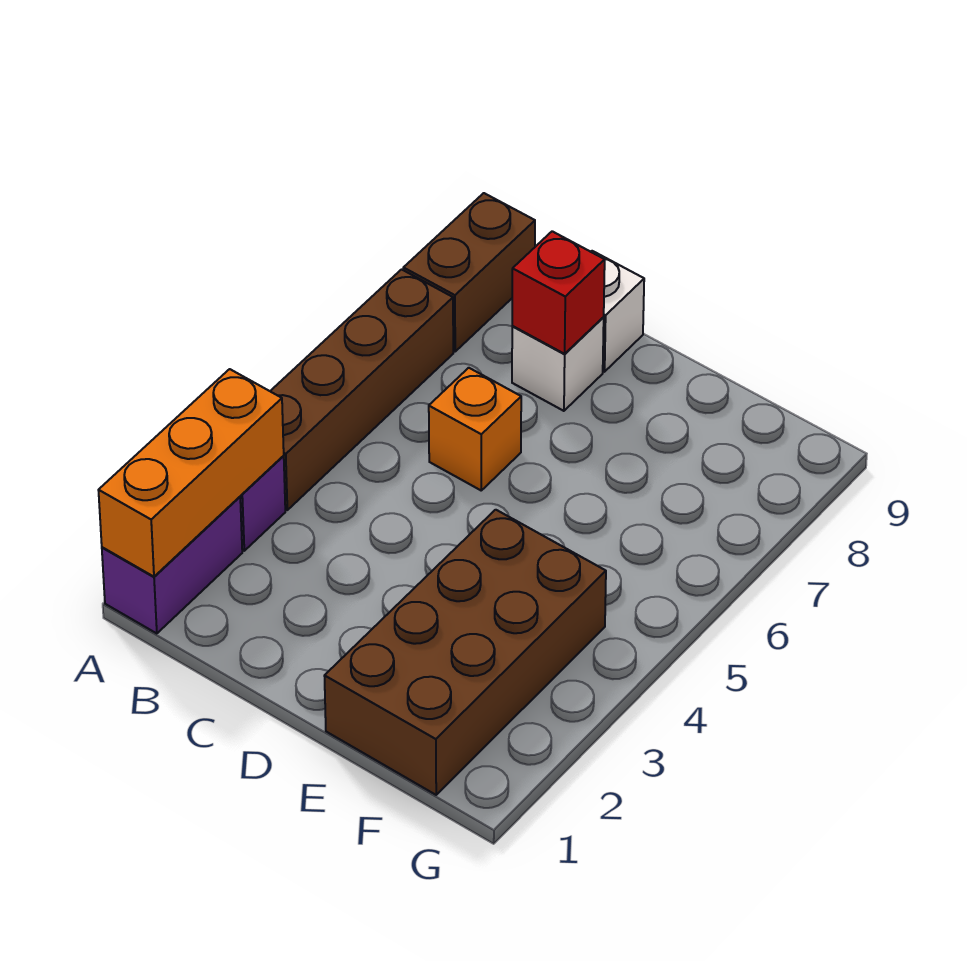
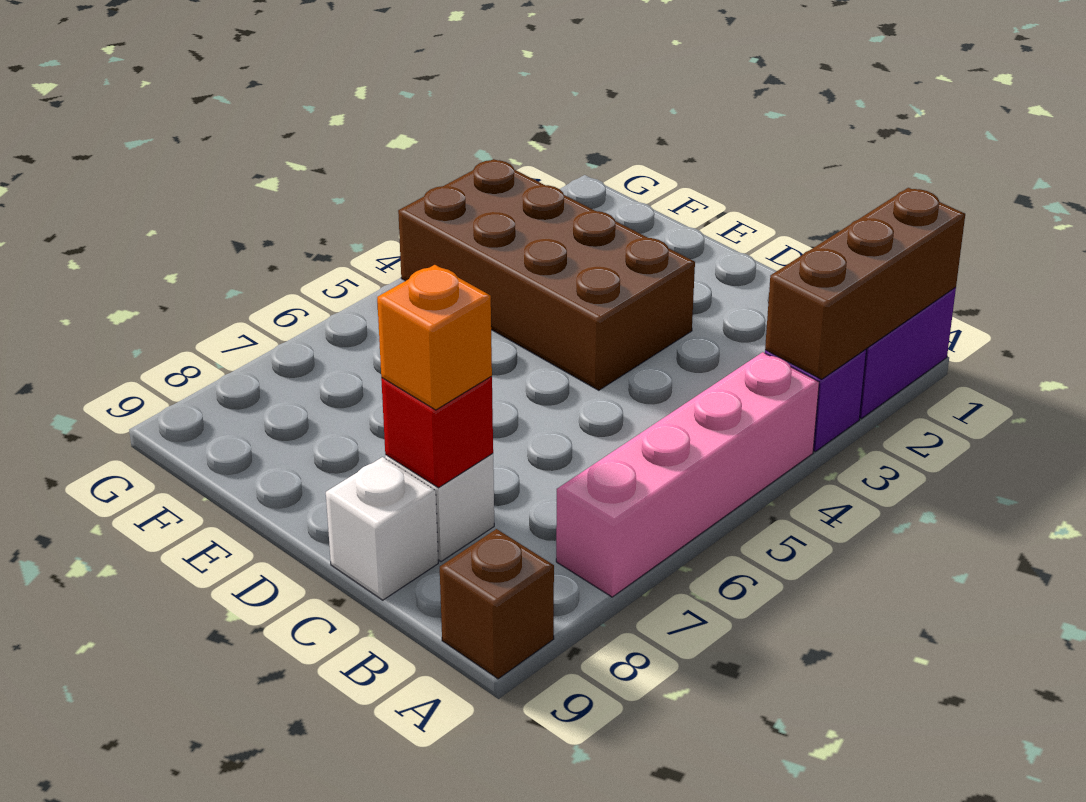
orange 1x3 brick [98,369,284,577] -> brown 1x3 brick [765,188,965,379]
brown 1x4 brick [270,269,453,510] -> pink 1x4 brick [556,352,819,597]
brown 1x2 brick [403,193,535,351] -> brown 1x1 brick [440,529,554,679]
orange 1x1 brick [429,368,521,490] -> orange 1x1 brick moved to [377,265,492,410]
brown 2x4 brick [325,510,606,795] -> brown 2x4 brick turned to [398,159,695,390]

